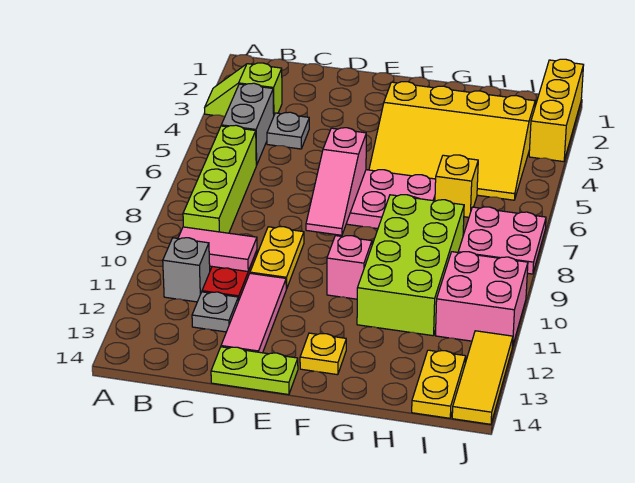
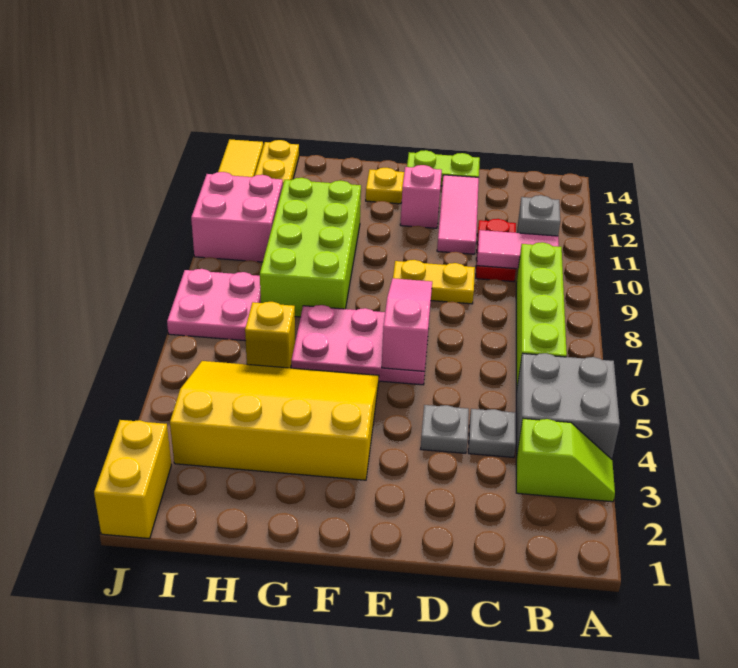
grey 1x2 brick [221,83,274,165] -> grey 2x2 brick [516,353,620,459]
grey 1x1 plate [192,292,238,332] -> grey 1x1 plate moved to [421,405,469,453]
yellow 1x2 plate [250,227,304,289] -> yellow 1x2 plate turned to [393,260,475,304]
pink 1x1 brick [327,236,372,299] -> pink 1x1 brick moved to [400,165,442,228]
yellow 1x3 brick [529,59,584,162] -> yellow 1x2 brick [94,420,171,539]

